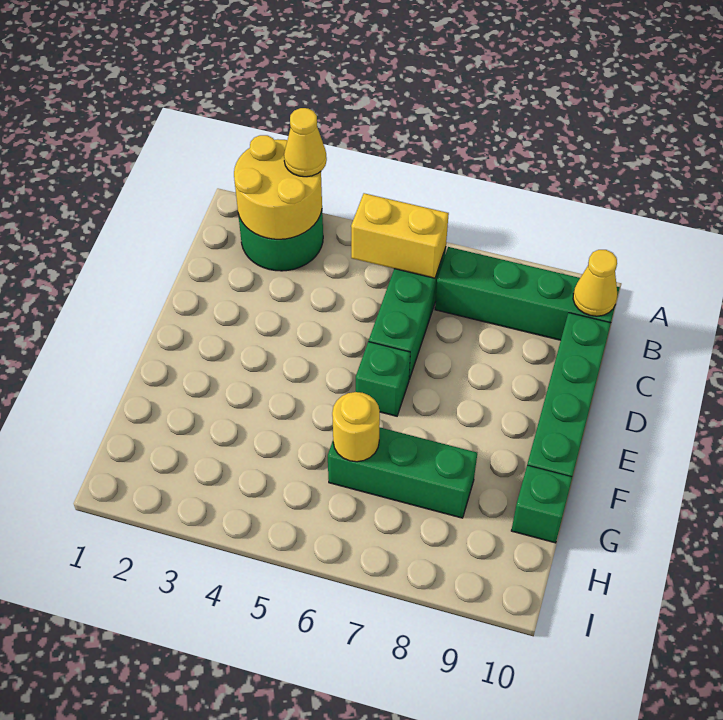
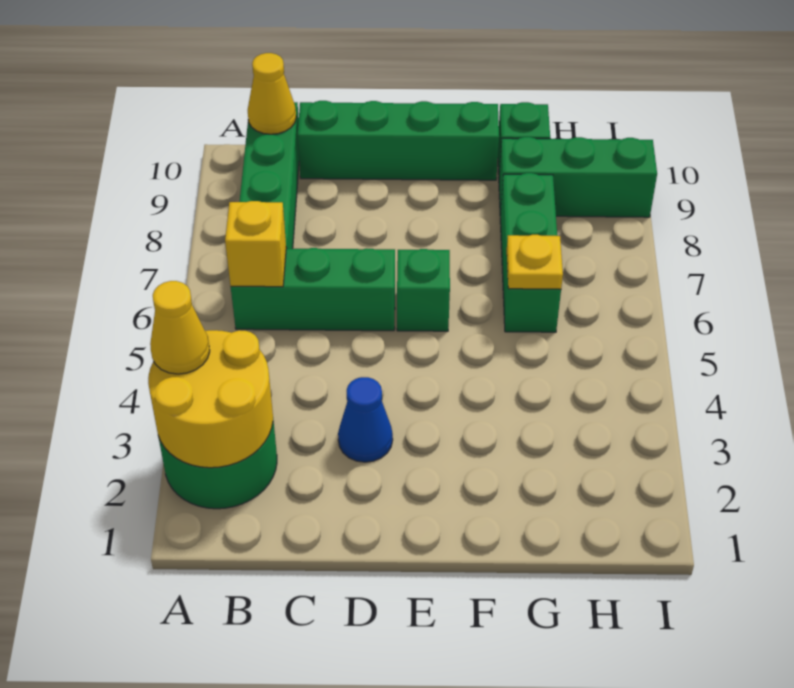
yellow 1x2 brick [351,193,449,278] -> yellow 1x1 brick [225,201,287,287]
none -> blue 1x1 cone [338,377,393,462]
yellow 1x1 round brick [332,392,380,462] -> yellow 1x1 plate [507,235,563,289]
none -> green 1x3 brick [499,137,657,217]

